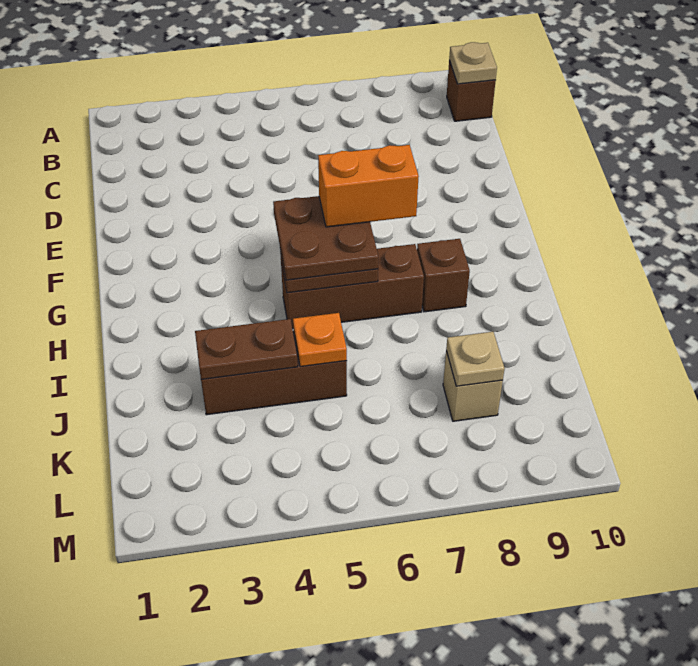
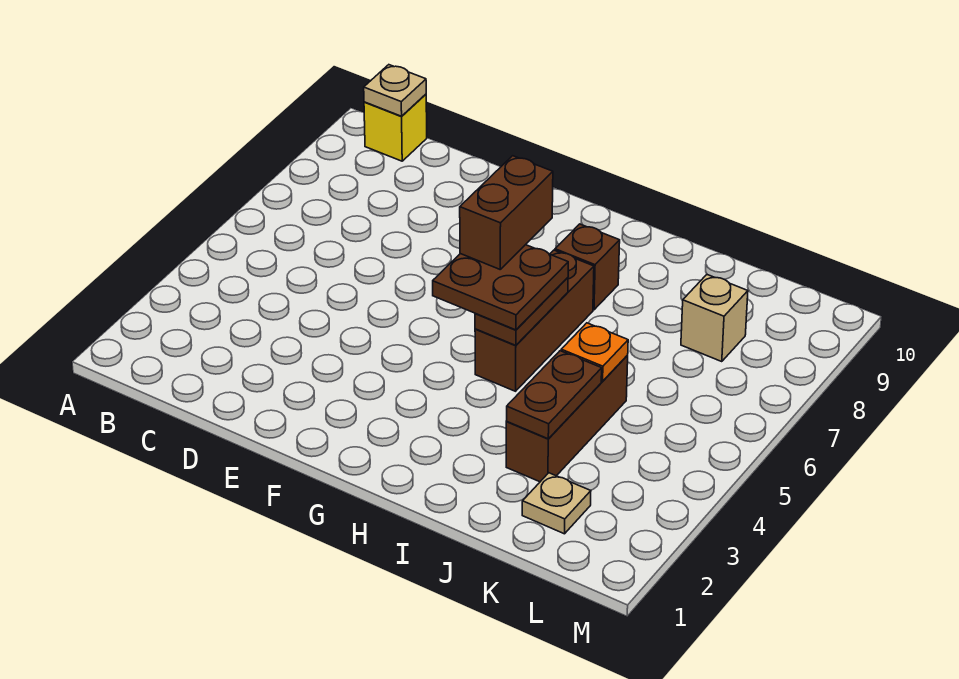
brown 1x1 brick [447,60,496,121] -> yellow 1x1 brick [364,94,427,161]
orange 1x2 brick [318,145,419,227] -> brown 1x2 brick [460,156,553,269]
tan 1x1 plate [446,332,505,386] -> tan 1x1 plate moved to [522,473,591,534]

